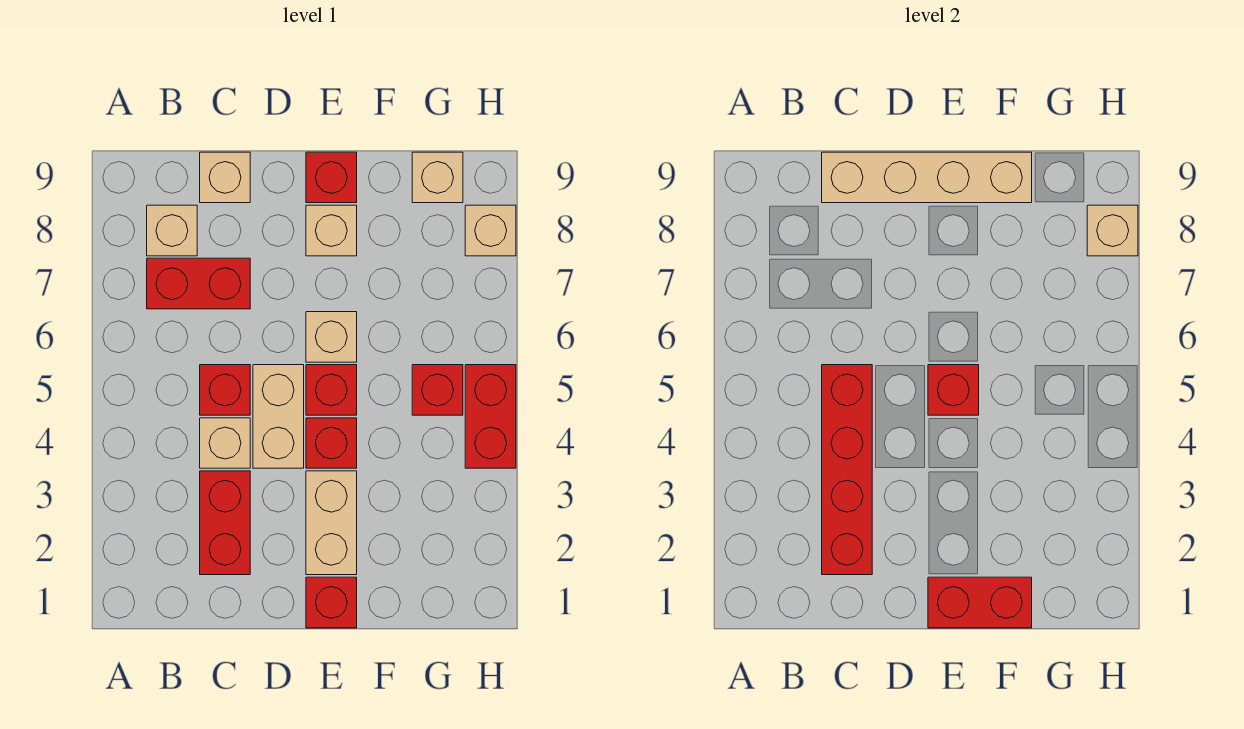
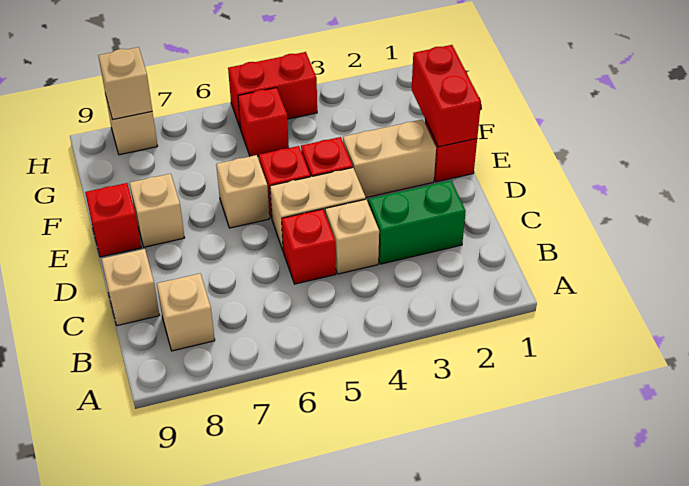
red 1x2 brick [147,258,250,309] -> none
red 1x2 brick [200,471,250,575] -> green 1x2 brick [368,180,466,264]
red 1x4 brick [822,365,872,575] -> none
tan 1x4 brick [822,152,1032,203] -> none
red 1x1 brick [928,365,979,415] -> none
tan 1x1 brick [412,152,463,203] -> none

